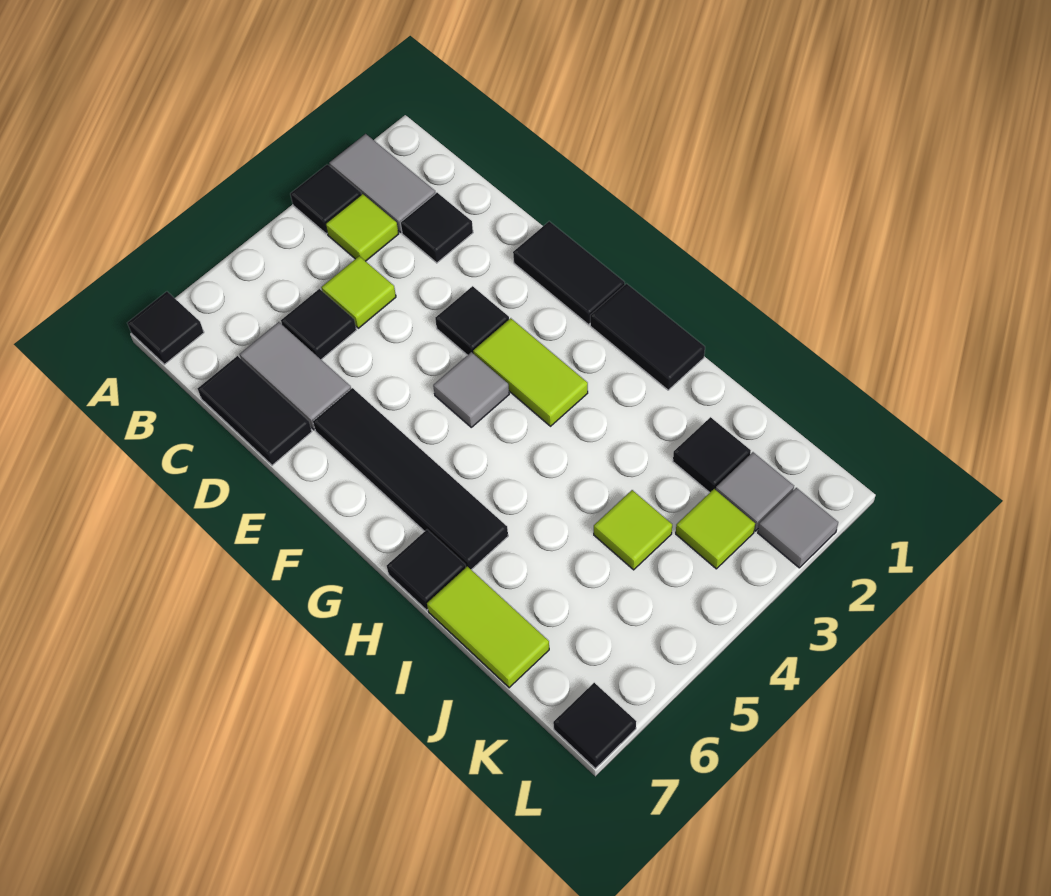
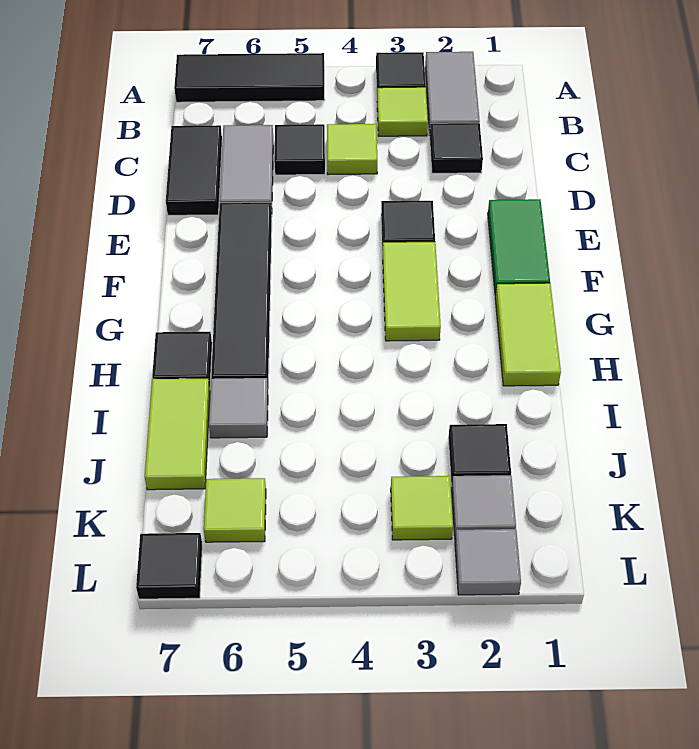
black 1x1 tile [127,292,204,364] -> black 1x3 tile [174,53,324,102]
black 1x2 tile [513,221,625,325] -> green 1x2 tile [488,199,550,295]
grey 1x1 tile [433,352,509,427] -> grey 1x1 tile moved to [209,378,268,438]
black 1x2 tile [590,284,705,390] -> lime 1x2 tile [495,283,561,386]
lime 1x1 tile [594,490,672,570] -> lime 1x1 tile moved to [204,478,266,542]

